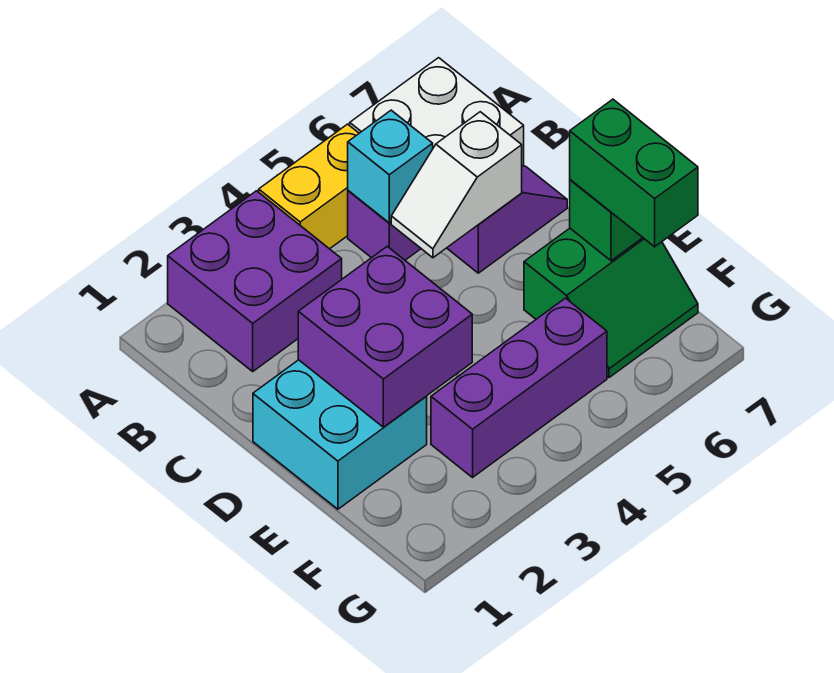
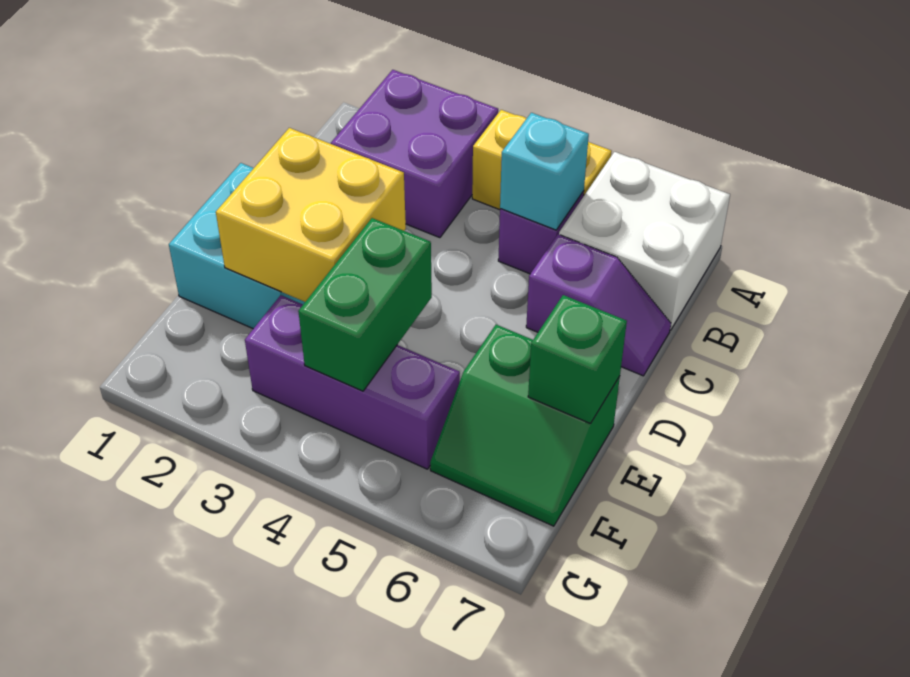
white 1x2 slope [391,112,522,258] -> none
purple 2x2 brick [298,246,472,427] -> yellow 2x2 brick [216,128,406,302]
green 1x2 brick [570,99,698,247] -> green 1x2 brick moved to [298,218,432,391]

